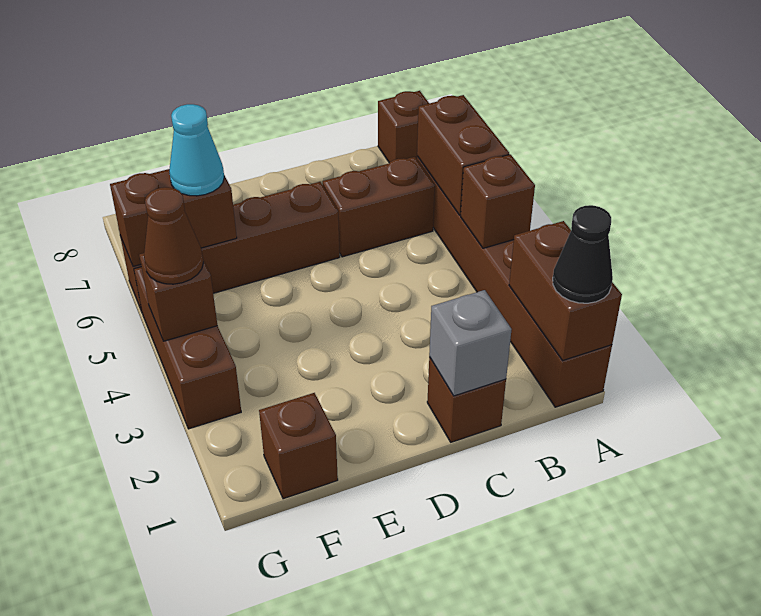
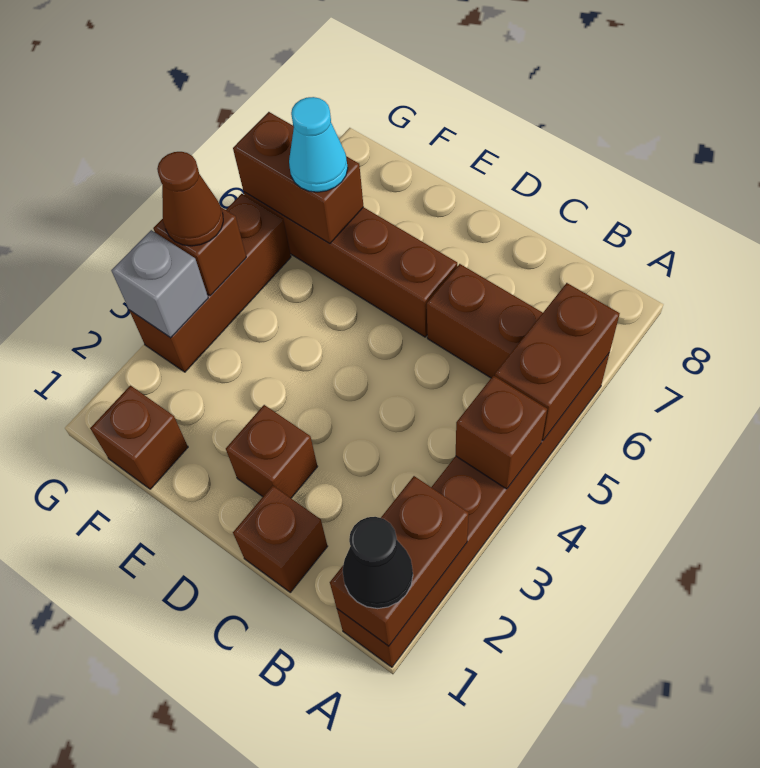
brown 1x1 brick [378,91,429,163] -> brown 1x1 brick moved to [226,405,317,498]
grey 1x1 brick [429,290,512,396] -> grey 1x1 brick moved to [111,230,208,338]

